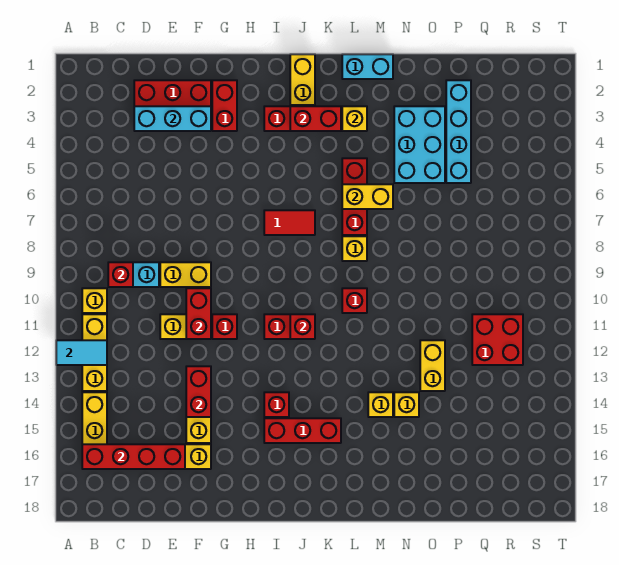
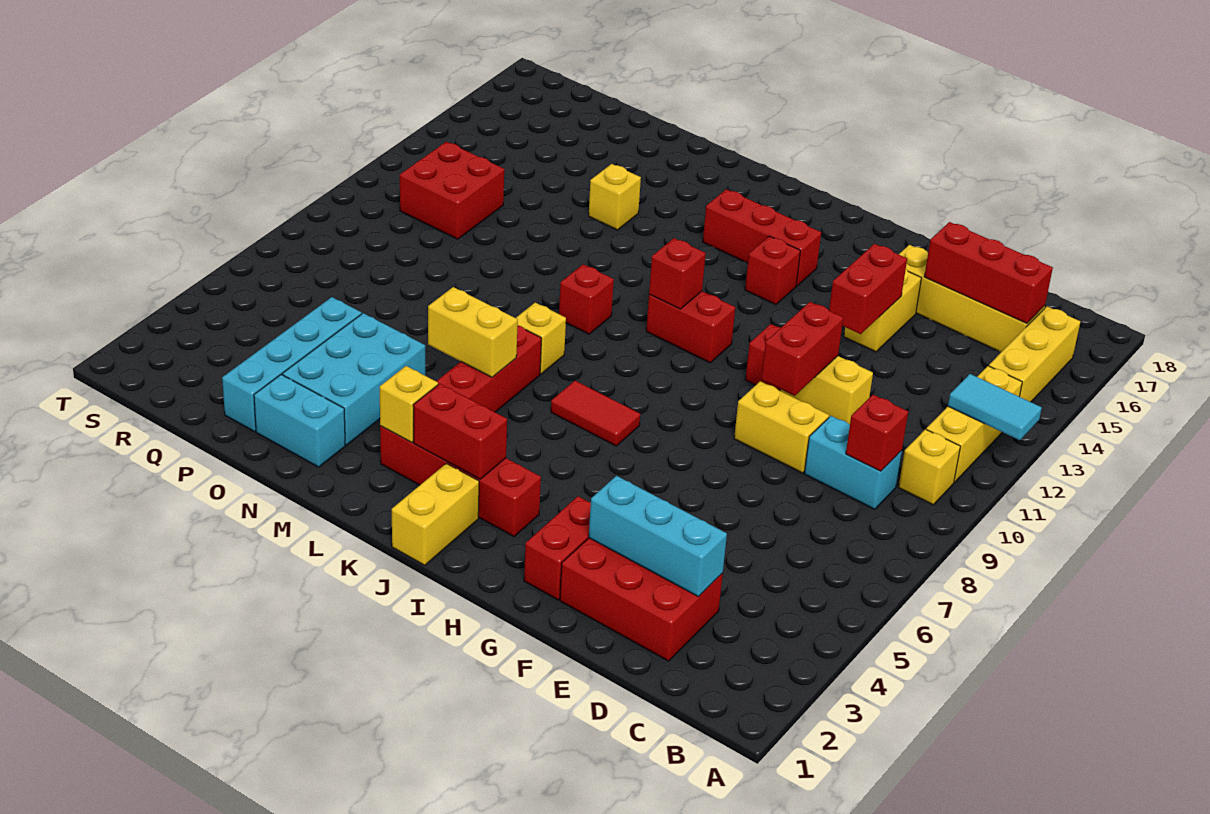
red 1x4 brick [82,444,185,469] -> red 1x3 brick [924,222,1053,324]
cyan 1x2 brick [342,54,393,79] -> cyan 1x2 brick moved to [254,375,345,467]
yellow 1x1 brick [368,392,393,417] -> none
yellow 1x2 brick [420,340,445,391] -> none

